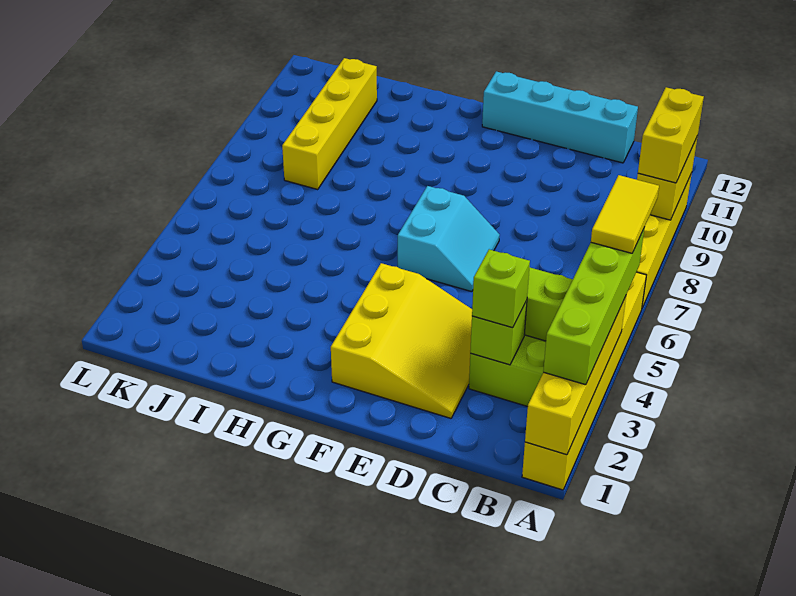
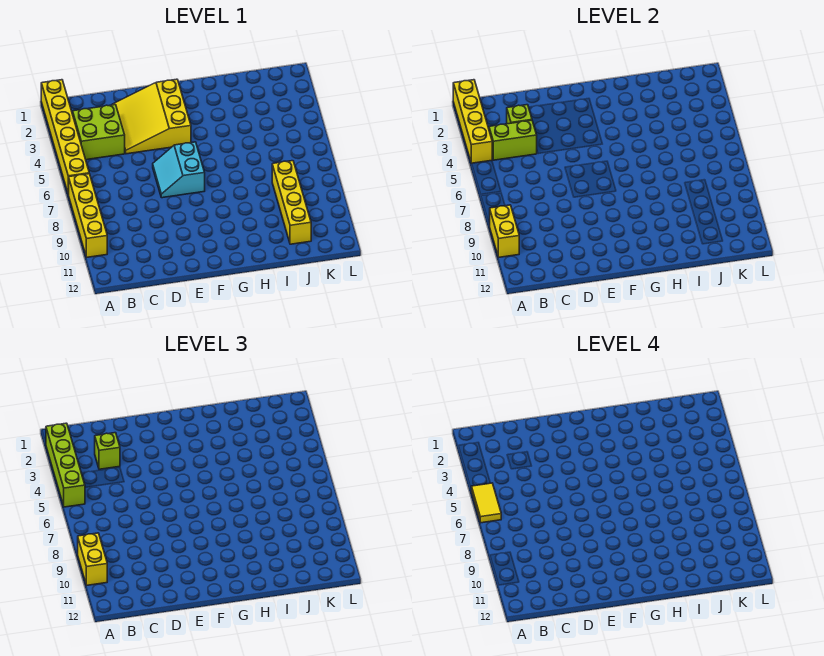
cyan 1x4 brick [482,71,638,163] -> none

